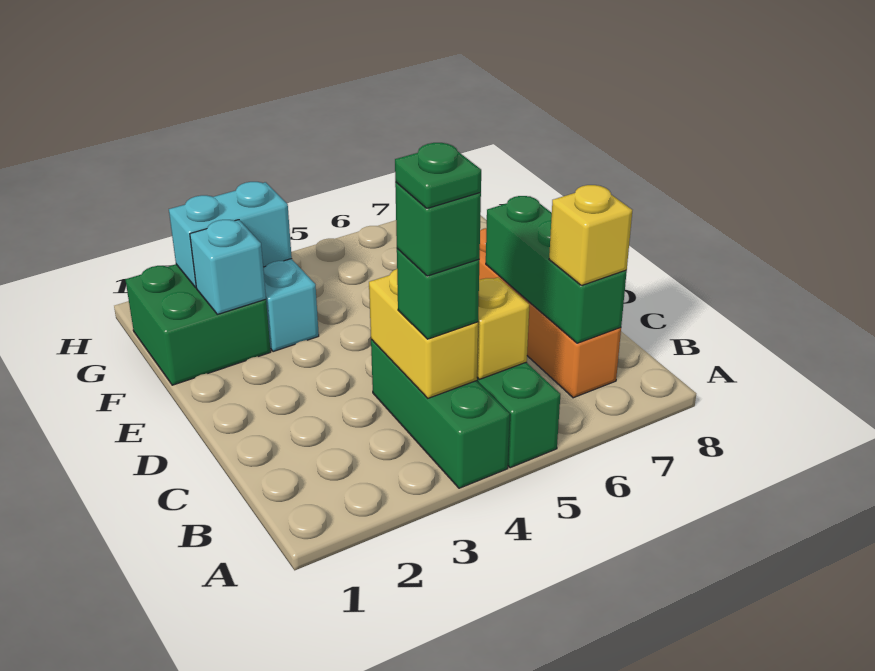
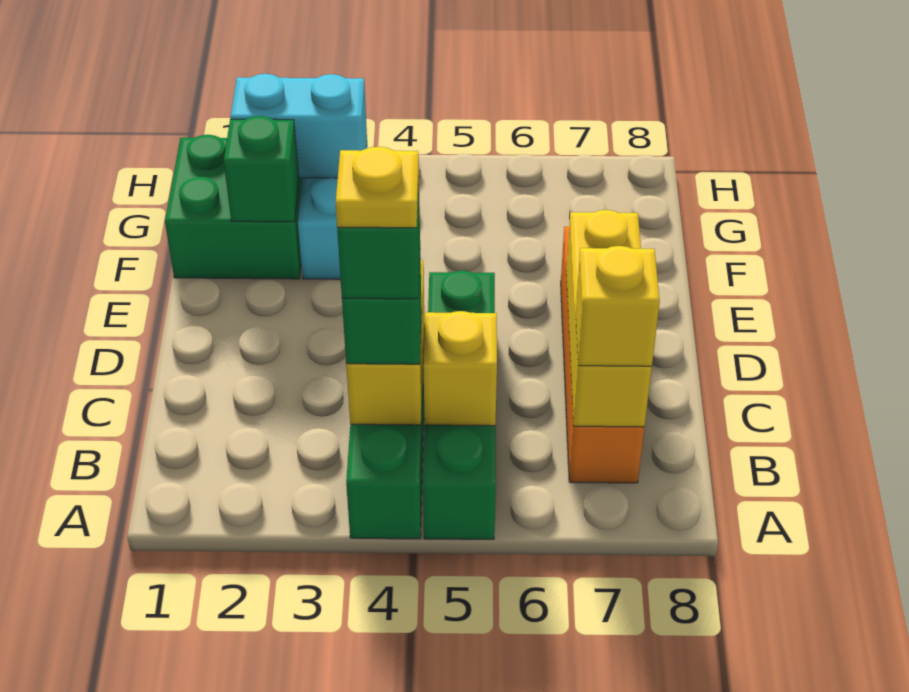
green 1x1 plate [395,143,481,208] -> yellow 1x1 plate [336,147,419,228]
green 1x3 brick [486,196,627,343] -> yellow 1x3 brick [566,210,652,427]
cyan 1x1 brick [190,220,266,314] -> green 1x1 brick [224,116,299,222]

